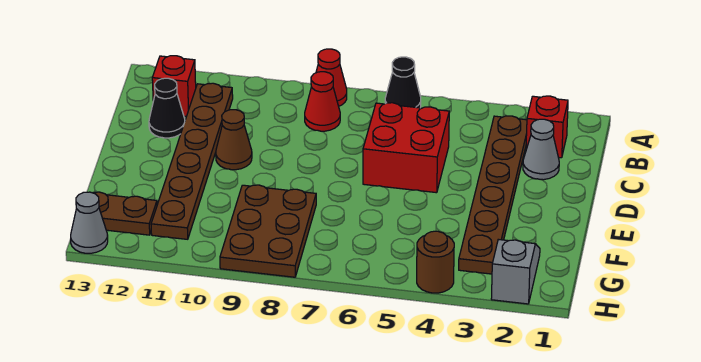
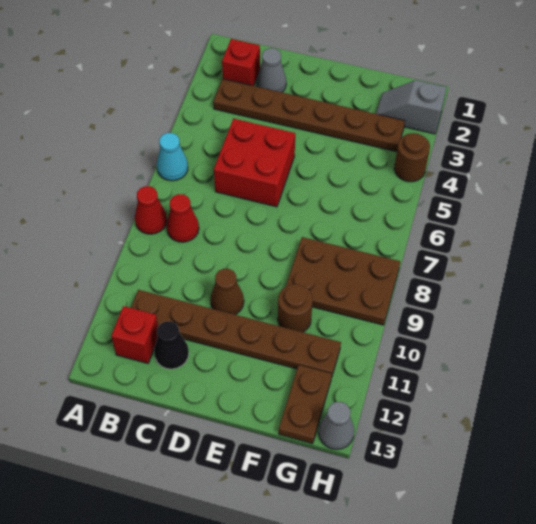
black 1x1 cone [385,57,421,108] -> cyan 1x1 cone [157,133,188,181]
none -> brown 1x1 round brick [278,284,313,332]

